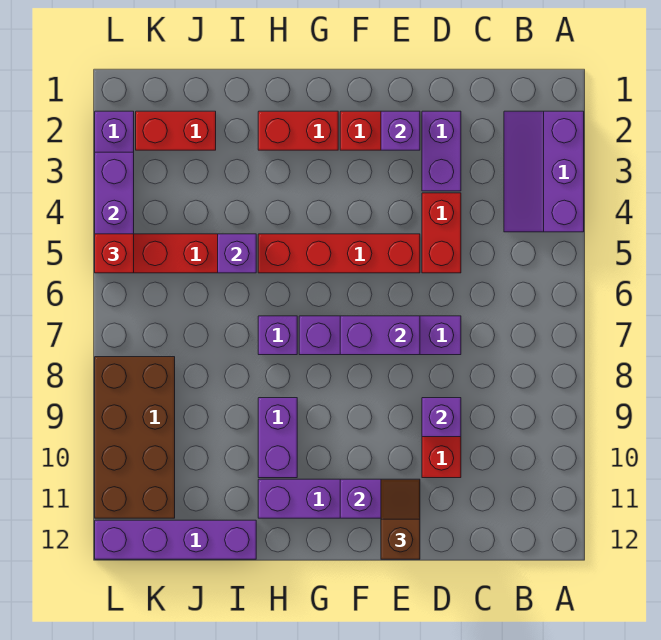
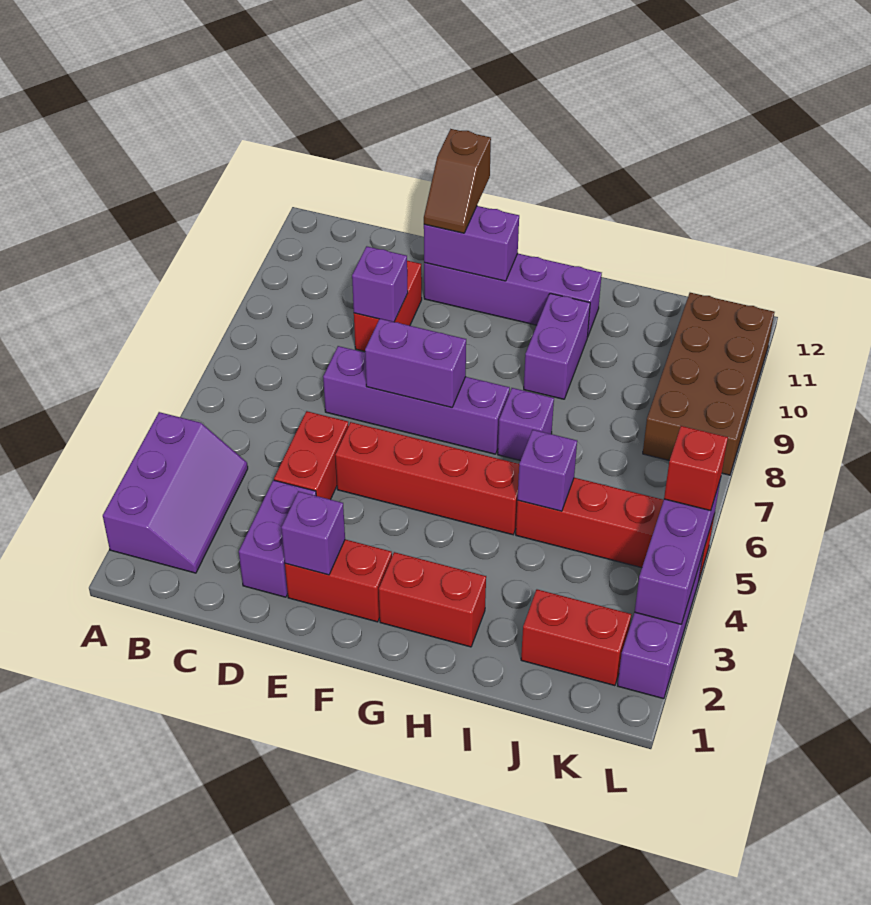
purple 1x4 brick [95,520,256,559] -> none

